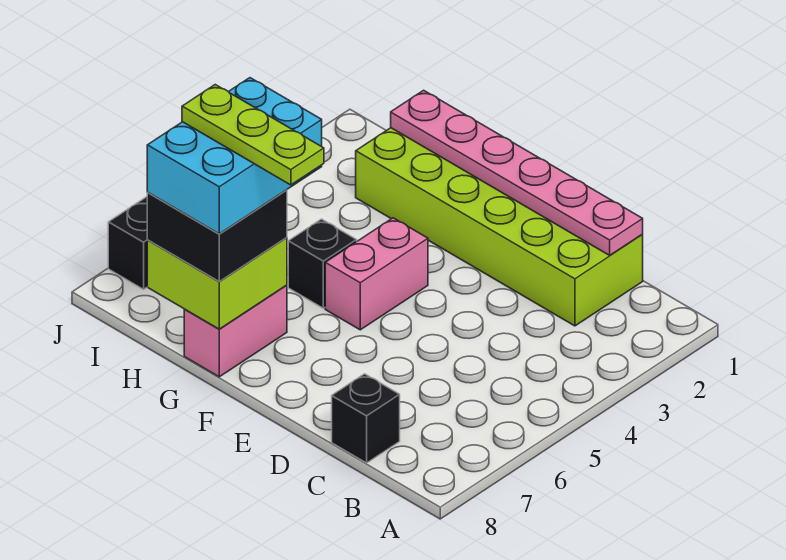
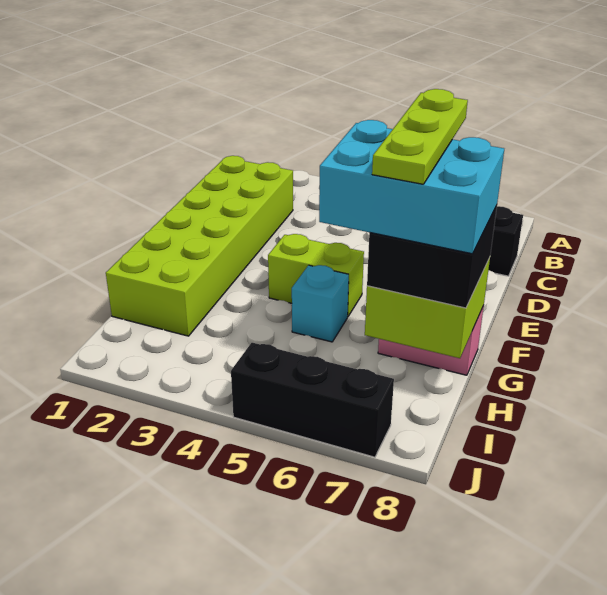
pink 1x6 plate [391,90,643,255] -> none
pink 1x2 brick [325,218,428,330] -> lime 1x2 brick [268,234,364,317]
black 1x1 brick [288,219,357,308] -> cyan 1x1 brick [292,265,349,342]

